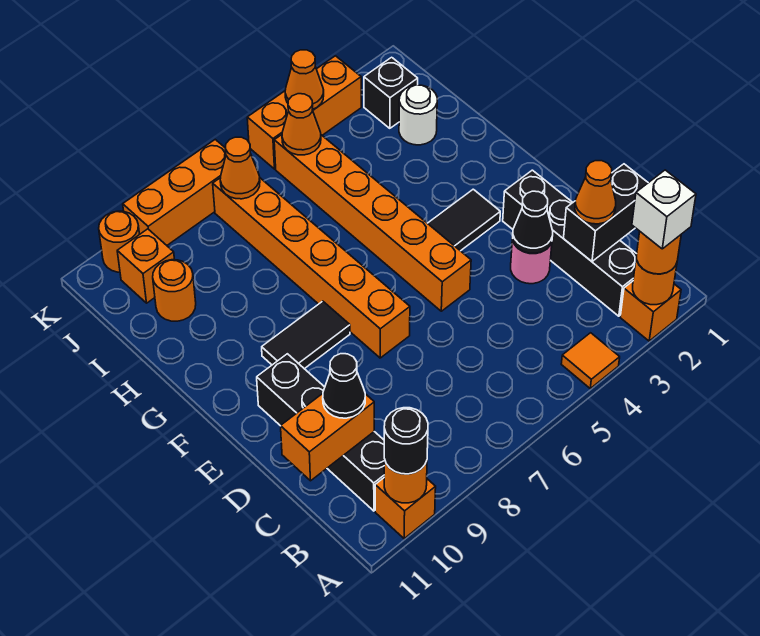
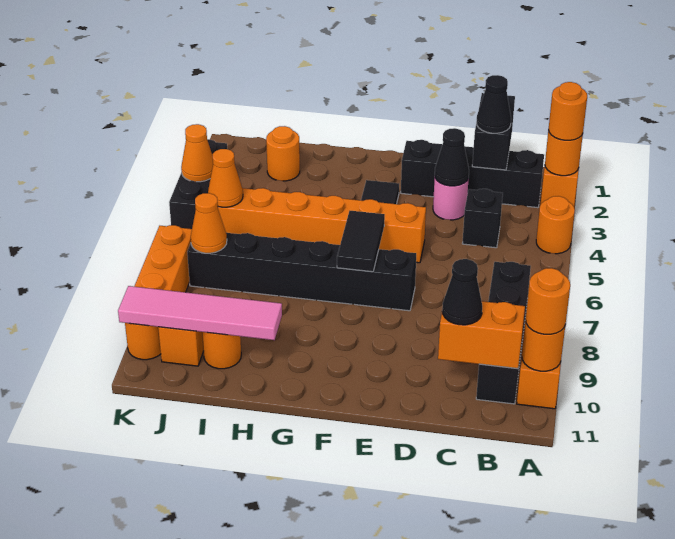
white 1x1 brick [632,170,696,249] -> none
orange 1x1 tile [561,333,620,388] -> orange 1x1 round brick [536,196,575,254]
black 1x1 round brick [384,408,428,474] -> orange 1x1 round brick [526,268,570,334]
black 1x4 brick [257,354,384,511] -> black 1x4 brick turned to [476,262,531,404]
orange 1x1 cone [575,161,616,224] -> black 1x1 cone [477,75,511,133]
orange 1x2 brick [281,394,374,481] -> orange 1x2 brick turned to [438,301,525,369]
orange 1x6 brick [213,178,410,358] -> black 1x6 brick [187,233,416,311]
black 1x2 tile [262,301,350,369] -> black 1x2 tile moved to [337,211,385,272]
none -> pink 1x4 tile [118,286,282,340]
white 1x1 round brick [399,85,437,145] -> orange 1x1 round brick [266,126,300,181]
black 1x1 brick [364,57,418,128] -> black 1x1 brick moved to [462,189,503,248]
orange 1x3 brick [247,56,361,169] -> black 1x3 brick [169,139,227,229]

